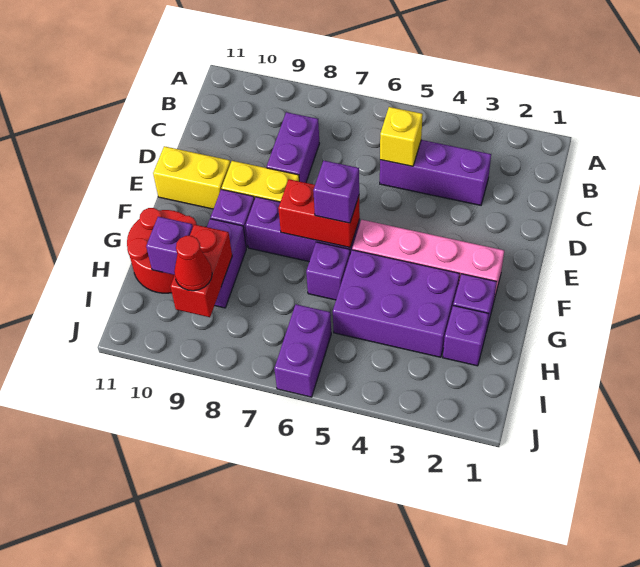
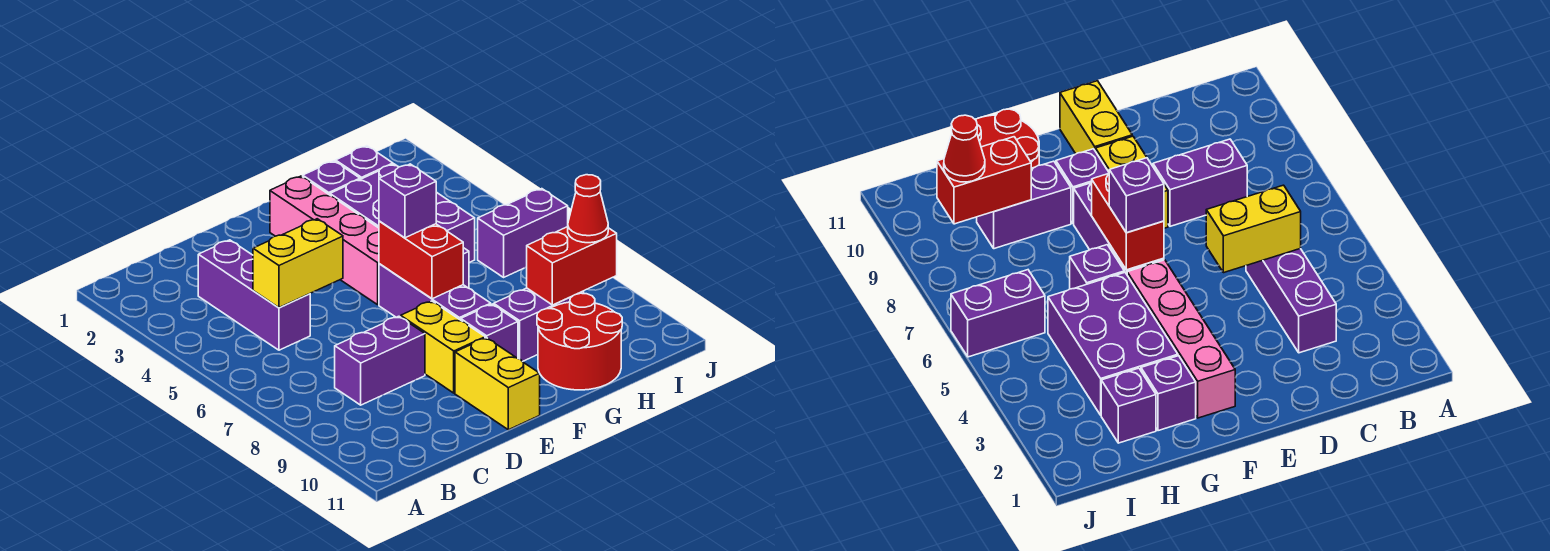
yellow 1x1 brick [380,107,423,166] -> yellow 1x2 brick [253,219,343,308]
purple 1x1 brick [146,217,193,275] -> none

